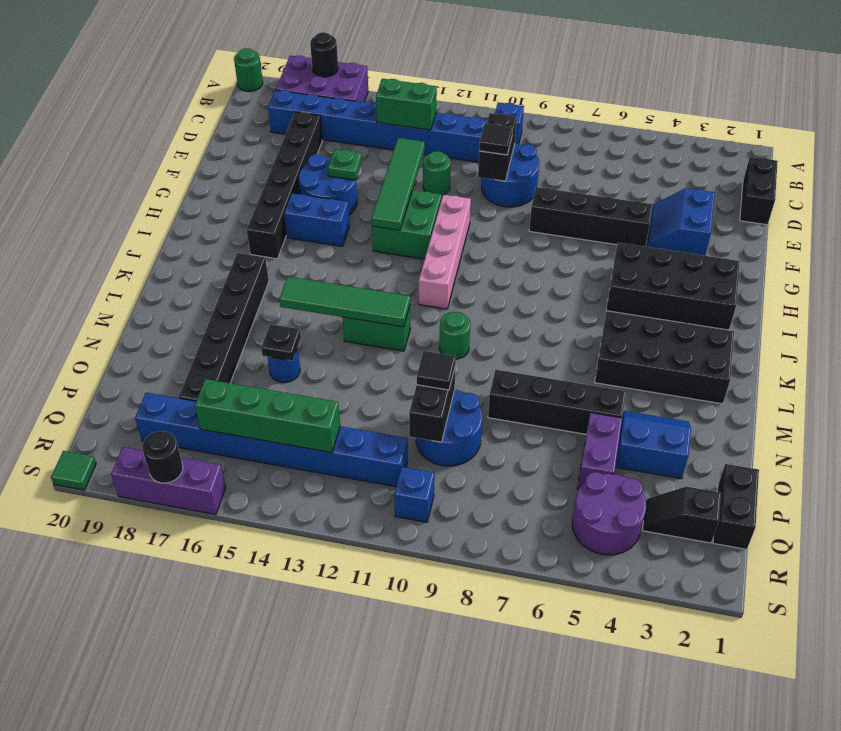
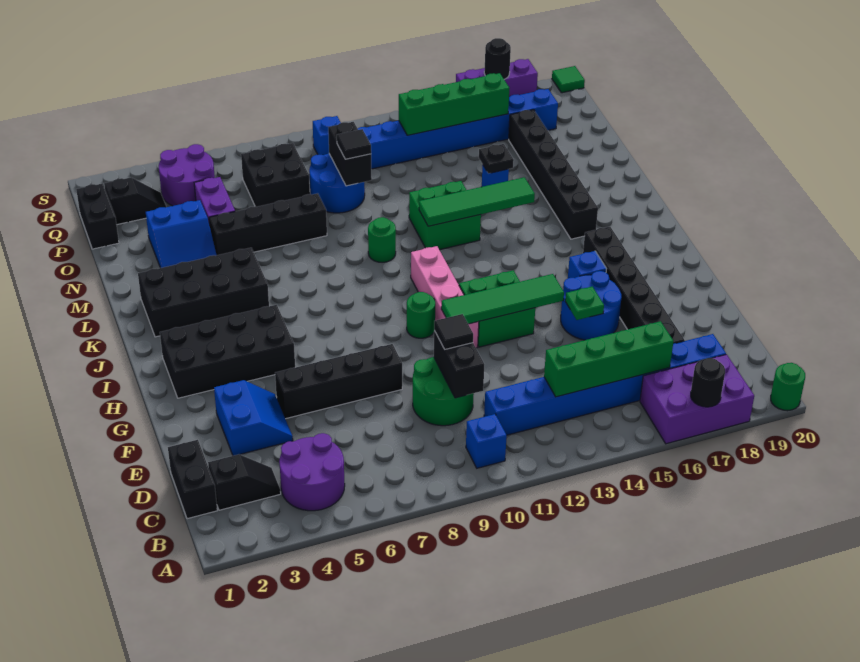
none -> purple 2x2 round brick [279,433,345,511]
none -> black 1x2 slope [208,454,281,510]
green 1x2 brick [376,79,437,130] -> green 1x4 brick [544,321,674,397]
blue 2x2 round brick [481,143,539,207] -> green 2x2 round brick [413,357,474,426]
green 1x1 round brick [423,151,451,195] -> green 1x1 round brick moved to [407,292,435,338]
green 1x4 tile [372,138,425,231] -> green 1x4 tile turned to [441,274,564,324]
blue 1x2 brick [284,193,350,246] -> blue 1x1 brick [568,251,606,278]
green 1x2 brick [342,307,410,351] -> green 2x2 brick [409,181,481,250]
none -> black 2x2 brick [241,143,310,207]

